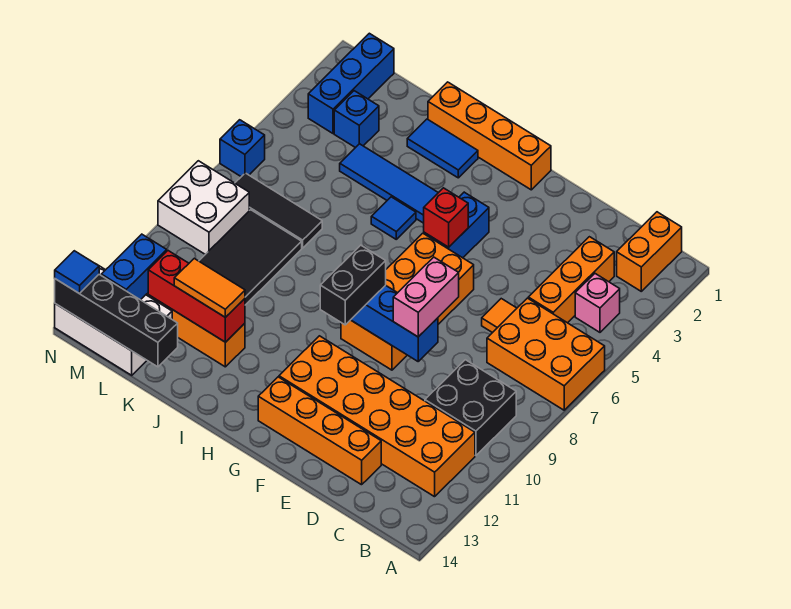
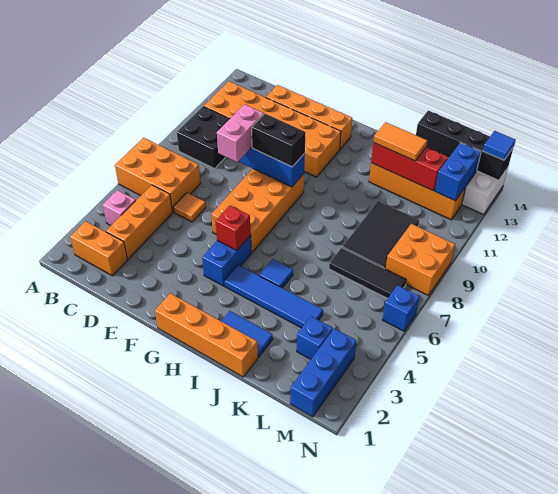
orange 1x2 brick [617,212,682,291] -> orange 1x2 brick turned to [70,221,127,276]
black 1x2 brick [320,245,386,325] -> black 1x2 brick turned to [252,114,306,167]
white 2x2 brick [158,161,249,254] -> orange 2x2 brick [386,224,455,296]

